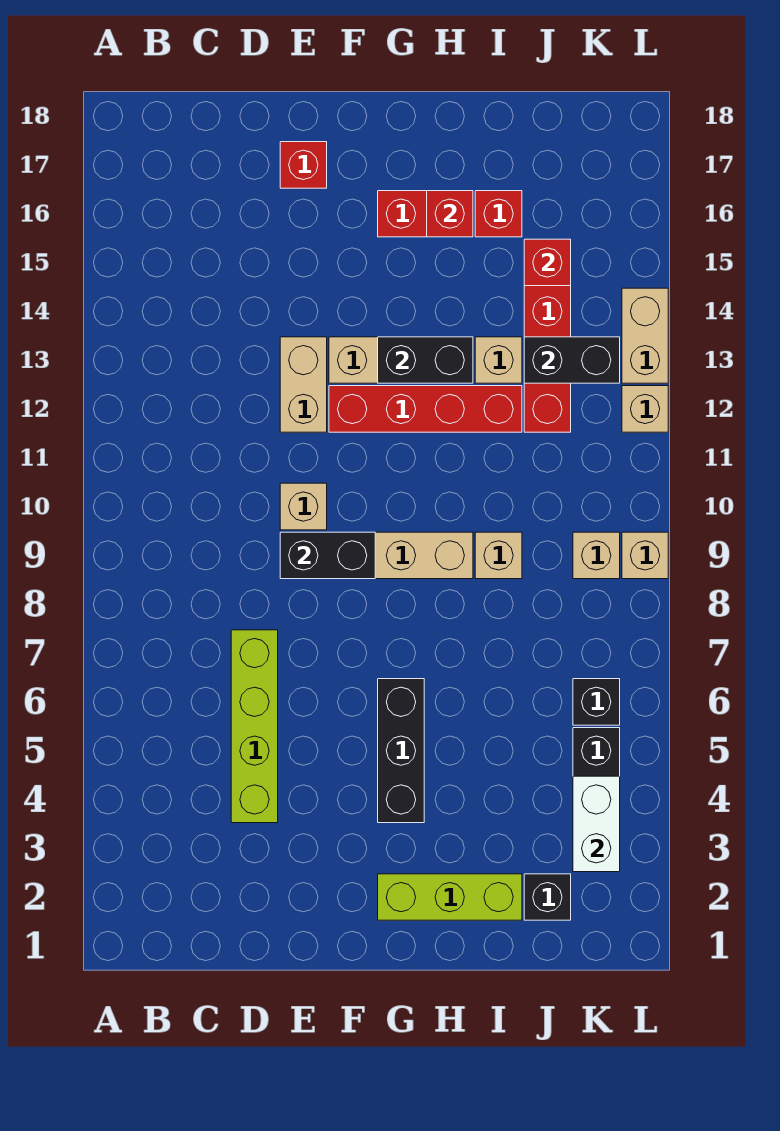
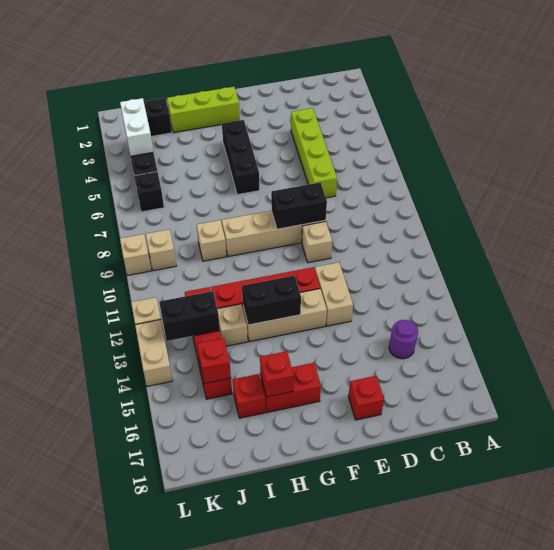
none -> purple 1x1 round brick [389,320,418,359]

